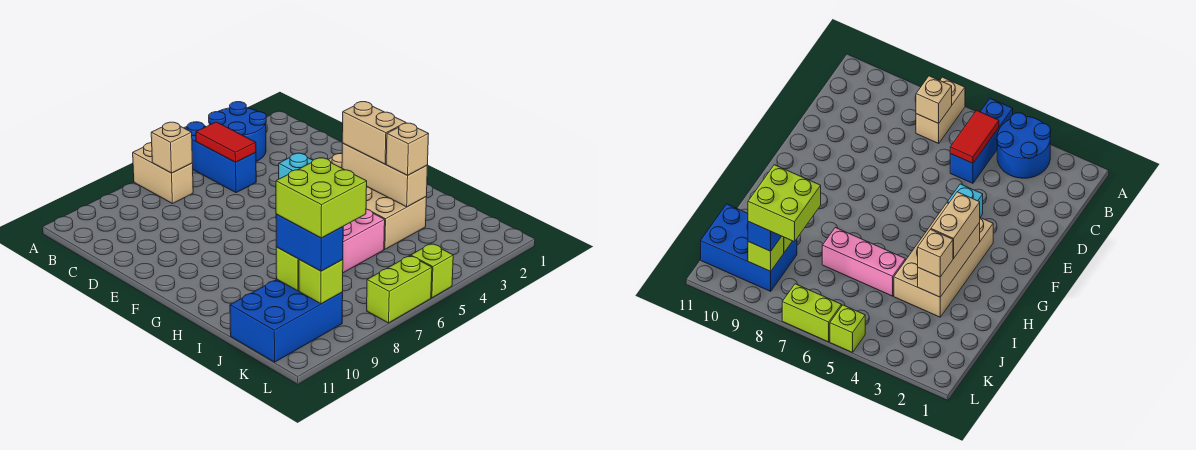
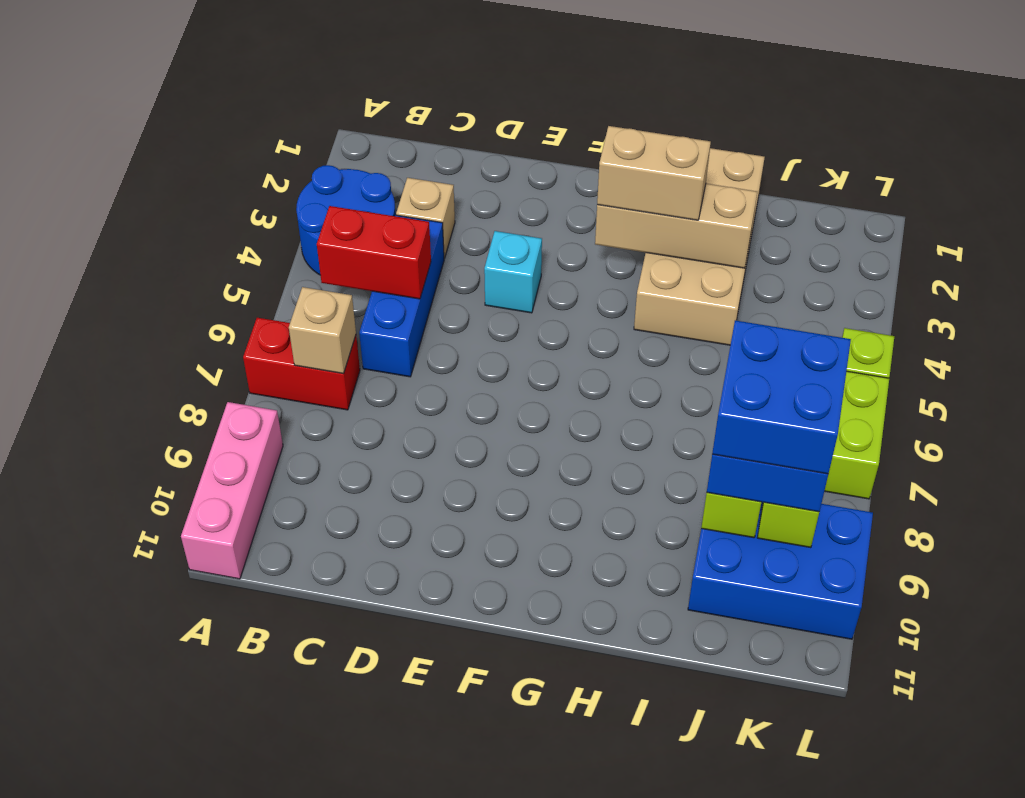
blue 1x3 brick [184,122,256,193] -> blue 1x3 brick turned to [359,215,444,377]
tan 1x2 brick [133,143,193,204] -> red 1x2 brick [243,318,360,410]
red 1x2 tile [196,122,256,162] -> red 1x2 brick [317,206,431,299]
tan 2x4 brick [328,153,426,249] -> tan 2x4 brick turned to [634,148,765,345]
tan 1x1 brick [386,123,428,175] -> tan 1x1 brick moved to [396,178,455,258]
pink 1x3 brick [343,209,385,273] -> pink 1x3 brick moved to [181,402,283,579]
lime 2x2 brick [276,158,367,238] -> blue 2x2 brick [712,320,851,474]
blue 2x3 brick [230,279,343,362] -> blue 2x3 brick turned to [688,502,873,639]

